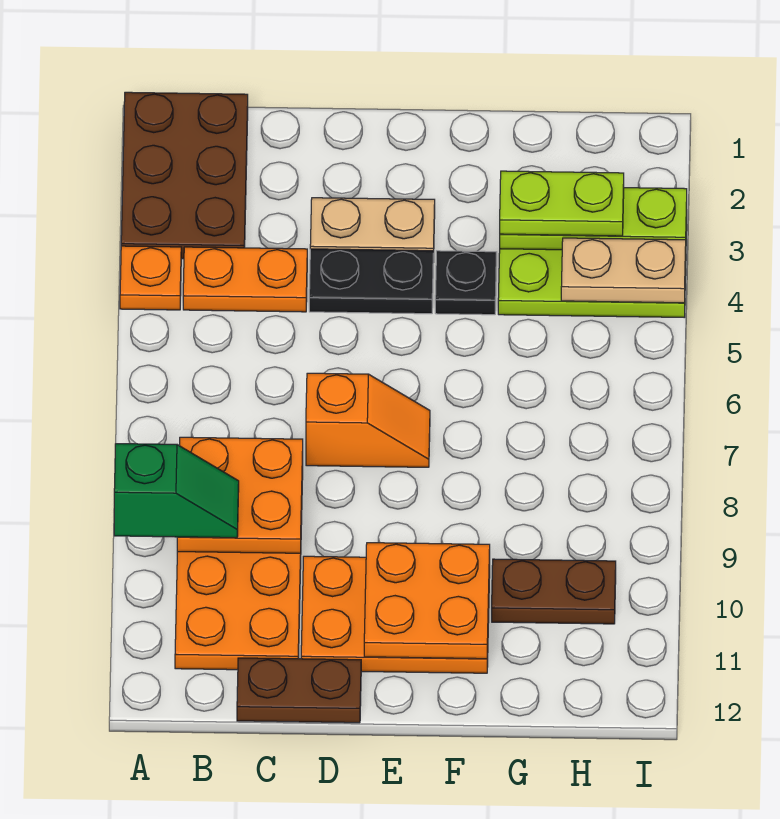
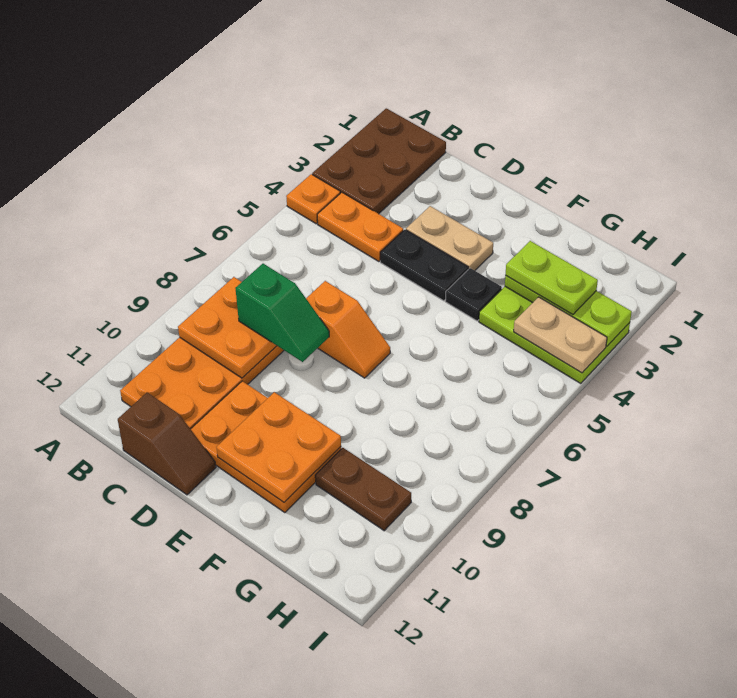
green 1x2 slope [114,444,239,538] -> green 1x2 slope moved to [235,264,329,362]
brown 1x2 plate [237,658,361,723] -> brown 1x2 slope [118,392,216,495]

